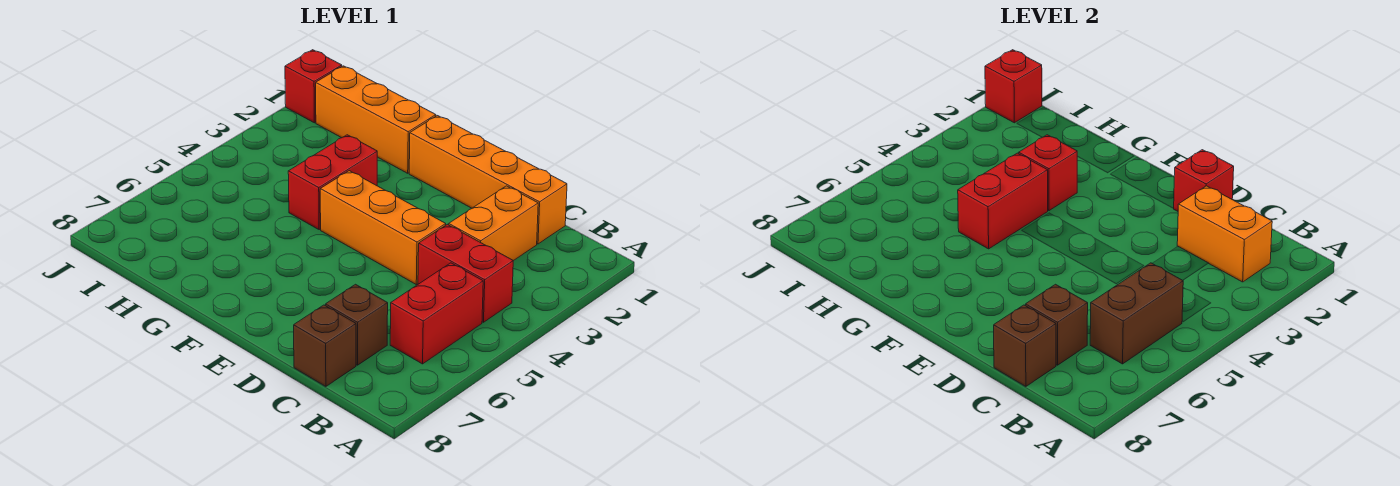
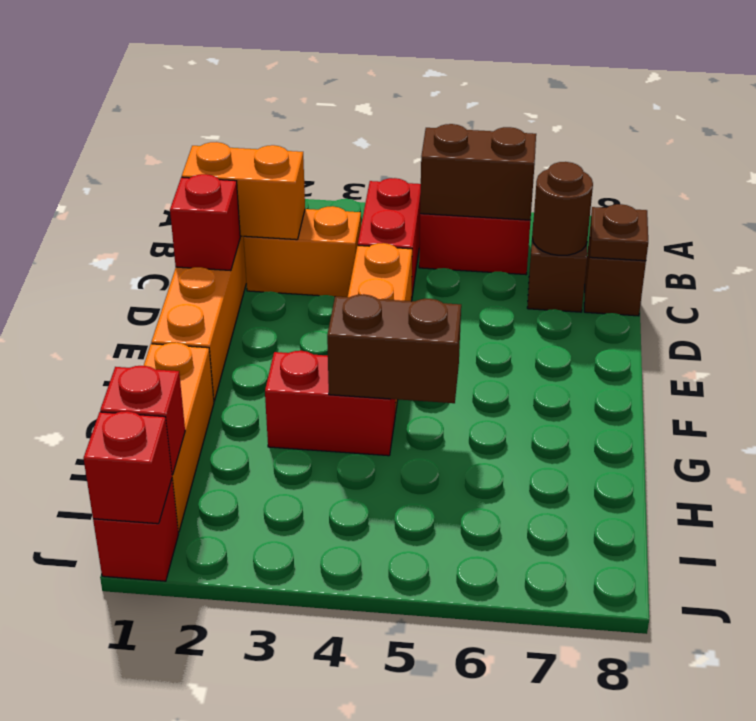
orange 1x2 brick [1177,186,1272,282] -> orange 1x2 brick turned to [182,142,305,240]
brown 1x1 brick [1026,284,1088,365] -> brown 1x1 round brick [532,162,593,255]
brown 1x1 brick [994,305,1056,386] -> brown 1x1 plate [590,204,648,261]
red 1x1 brick [1019,135,1078,211] -> red 1x1 brick moved to [100,366,185,475]
red 1x2 brick [958,153,1048,249] -> brown 1x2 brick [327,294,461,403]

